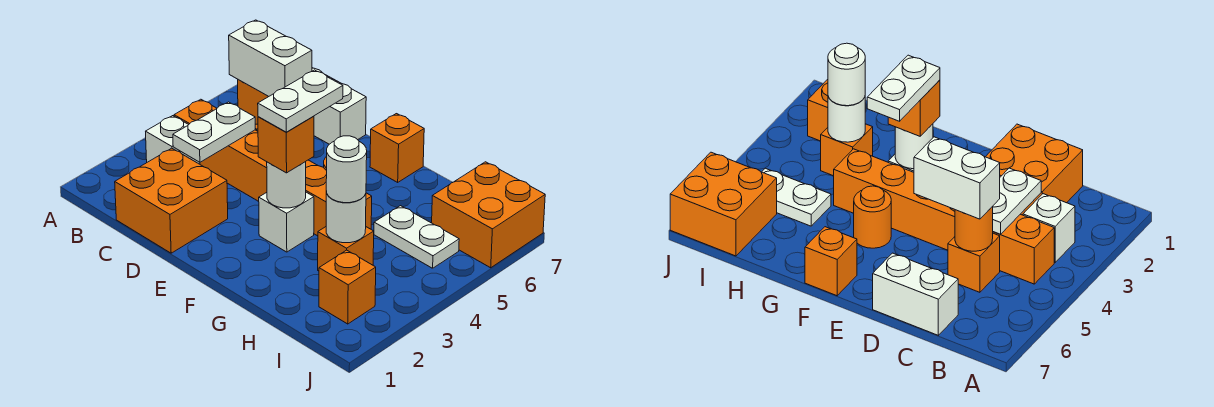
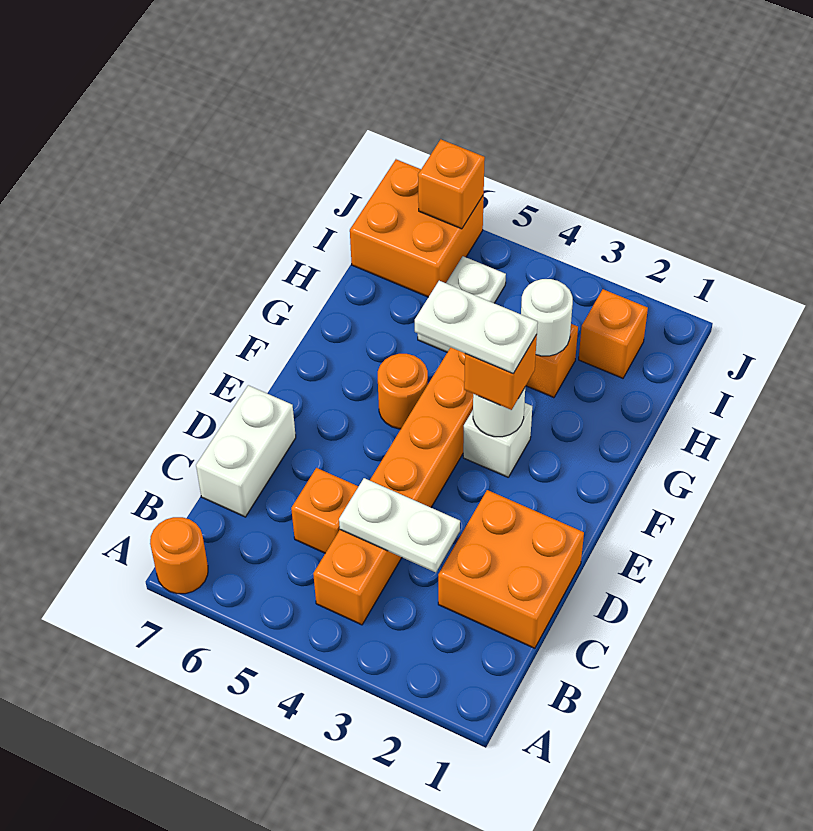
white 1x1 brick [146,116,200,164] -> none
orange 1x1 round brick [238,80,268,124] -> orange 1x1 round brick moved to [150,517,208,594]
white 1x2 brick [229,20,312,97] -> none
orange 1x1 brick [370,114,424,182] -> orange 1x1 brick moved to [418,140,485,229]
white 1x1 round brick [326,136,367,203] -> none

